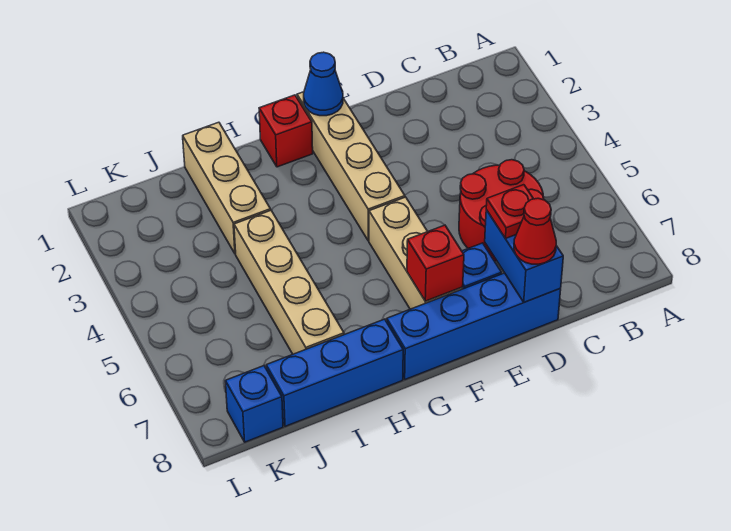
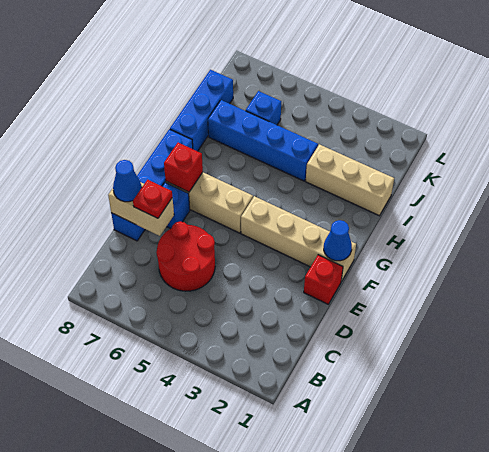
blue 1x2 brick [485,210,563,302] -> tan 1x2 brick [108,182,174,236]
red 1x1 cone [514,198,556,264] -> blue 1x1 cone [113,160,142,202]
red 1x1 brick [259,95,313,167] -> red 1x1 brick moved to [304,255,343,304]
tan 1x4 brick [234,210,344,354] -> blue 1x4 brick [208,100,318,181]
blue 1x1 brick [225,366,283,442] -> blue 1x1 brick moved to [246,91,281,125]

